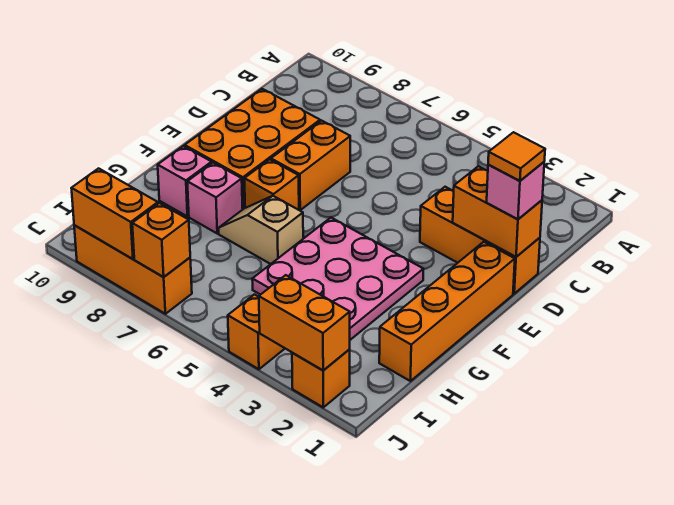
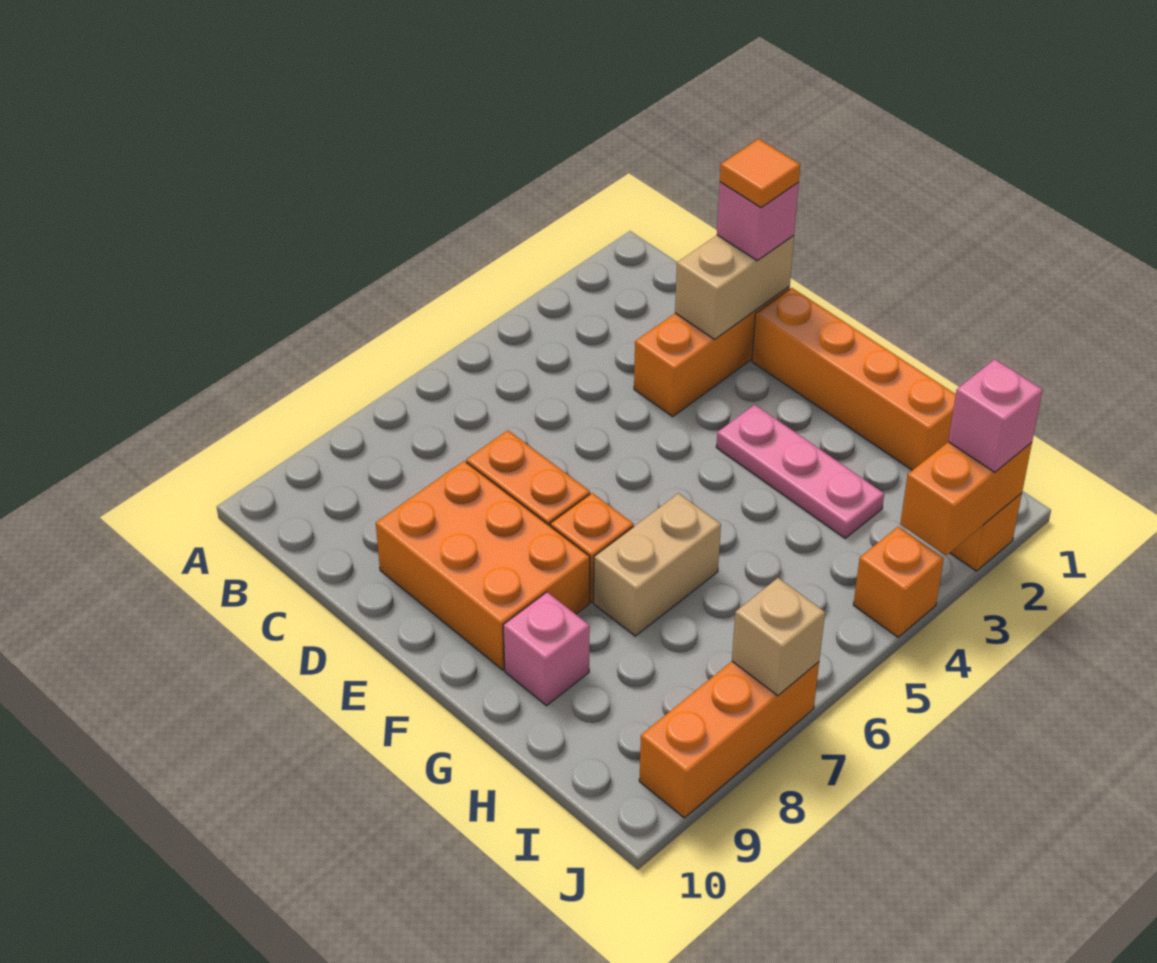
orange 1x2 brick [453,166,542,257] -> tan 1x2 brick [675,235,794,339]
pink 3x3 plate [252,218,423,340] -> pink 1x3 plate [716,405,884,538]
tan 1x2 slope [219,196,303,264] -> tan 1x2 brick [594,493,721,636]
pink 1x1 brick [187,163,243,233] -> pink 1x1 brick moved to [948,359,1043,472]
orange 1x1 brick [132,203,190,277] -> tan 1x1 brick [732,578,825,696]
orange 1x2 brick [71,168,158,259] -> none

